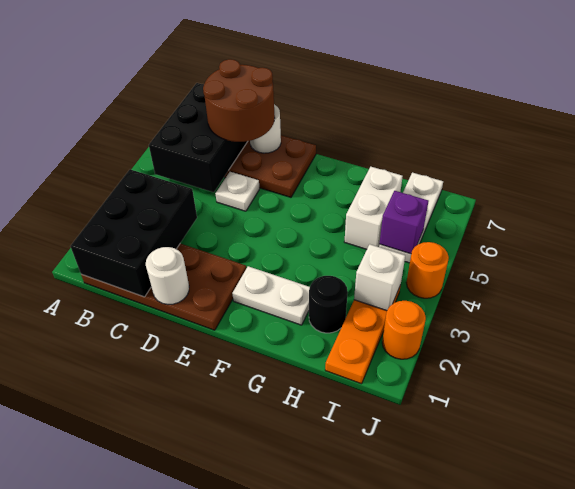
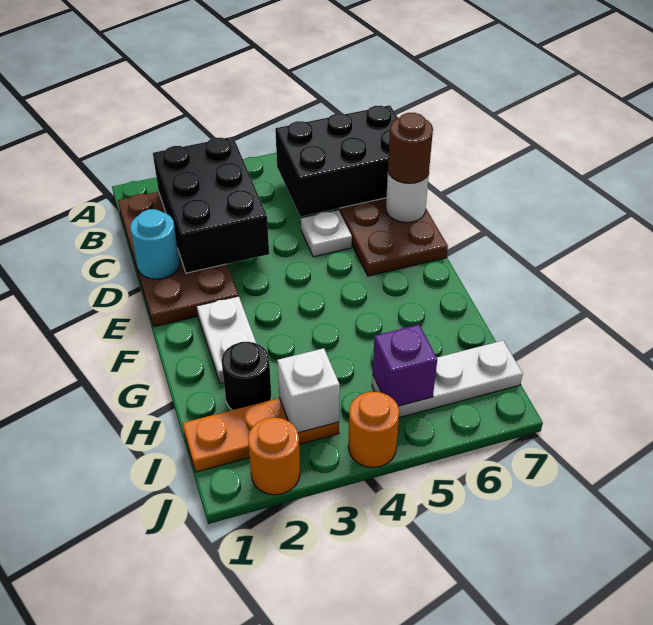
black 2x3 brick [70,169,197,297] -> black 2x3 brick turned to [153,137,269,273]
brown 2x2 round brick [203,59,275,142] -> brown 1x1 round brick [388,113,433,183]
white 1x1 round brick [146,247,189,304] -> cyan 1x1 round brick [130,209,179,279]
white 1x2 brick [344,167,403,249] -> none

